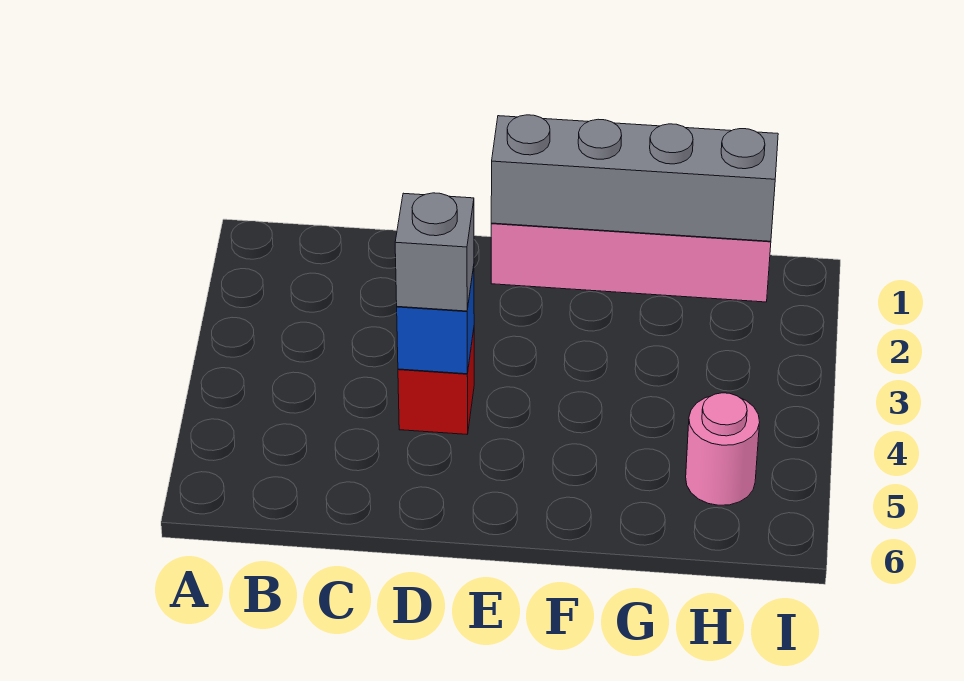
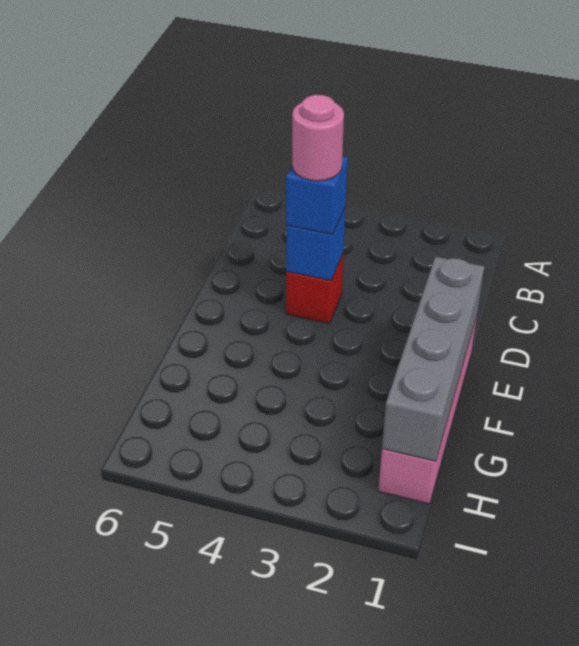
grey 1x1 brick [395,193,474,311] -> blue 1x1 brick [286,156,348,234]
pink 1x1 round brick [686,393,760,505] -> pink 1x1 round brick moved to [292,95,344,181]

